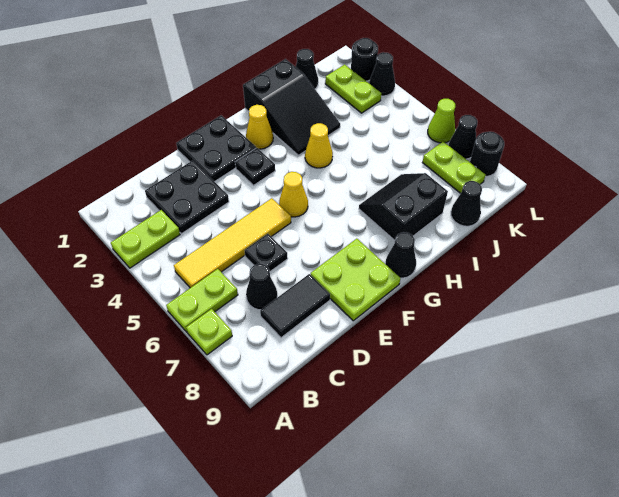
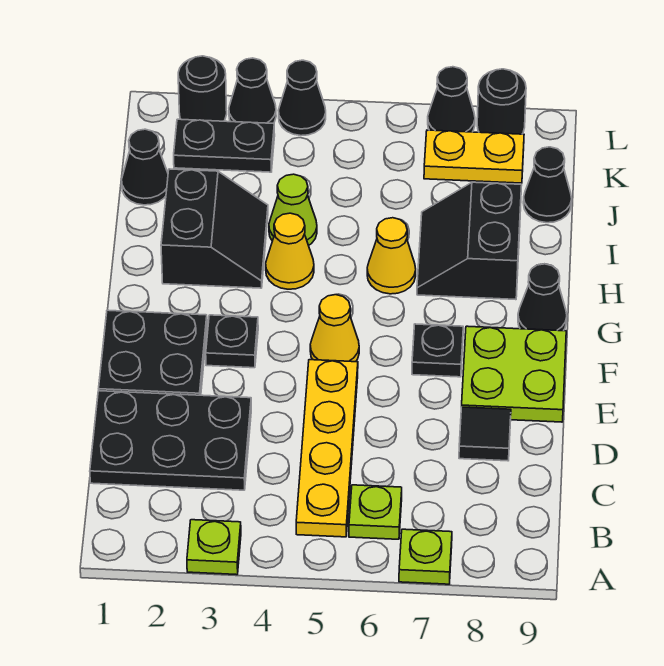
lime 1x2 plate [111,210,180,268] -> lime 1x1 plate [187,520,241,575]
lime 1x2 plate [166,269,238,332] -> lime 1x1 plate [349,485,402,539]
yellow 1x4 tile [174,198,291,288] -> yellow 1x4 plate [296,360,358,537]
black 2x2 plate [145,161,229,234] -> black 2x3 plate [90,391,251,490]
black 1x1 cone [246,264,277,310] -> black 1x1 cone moved to [278,60,326,136]
black 1x2 tile [260,274,330,338] -> black 1x1 tile [459,407,511,461]
black 1x1 plate [244,234,288,271] -> black 1x1 plate moved to [412,324,463,377]
yellow 1x1 cone [246,105,273,149] -> yellow 1x1 cone moved to [367,218,416,294]
black 2x3 slope [243,59,340,155] -> black 2x2 slope [161,169,268,288]
lime 1x2 plate [325,64,381,113] -> black 1x2 plate [174,119,275,172]
lime 1x2 plate [423,142,485,193] -> yellow 1x2 plate [424,130,524,183]
lime 1x1 cone [428,99,455,143] -> lime 1x1 cone moved to [269,174,317,245]

